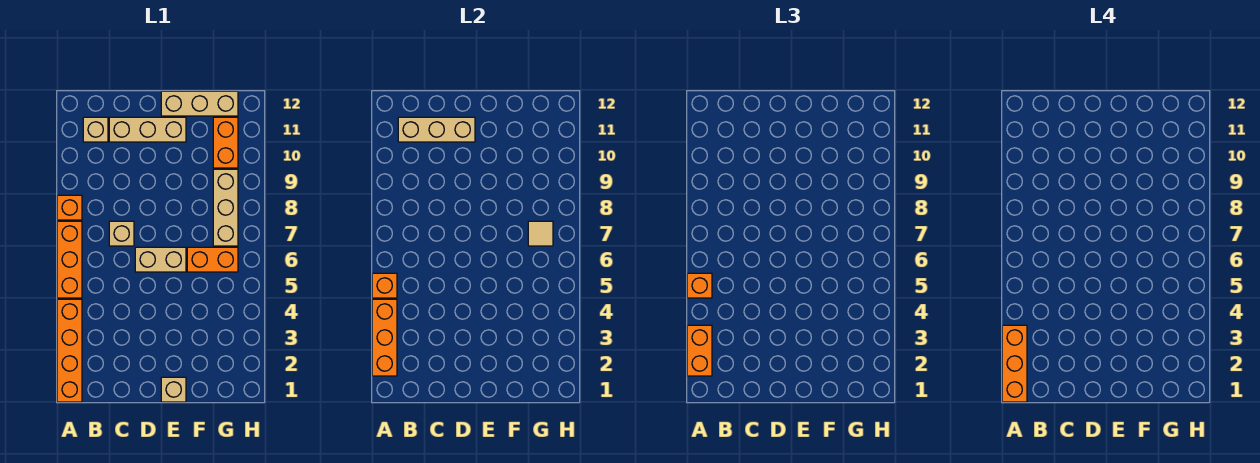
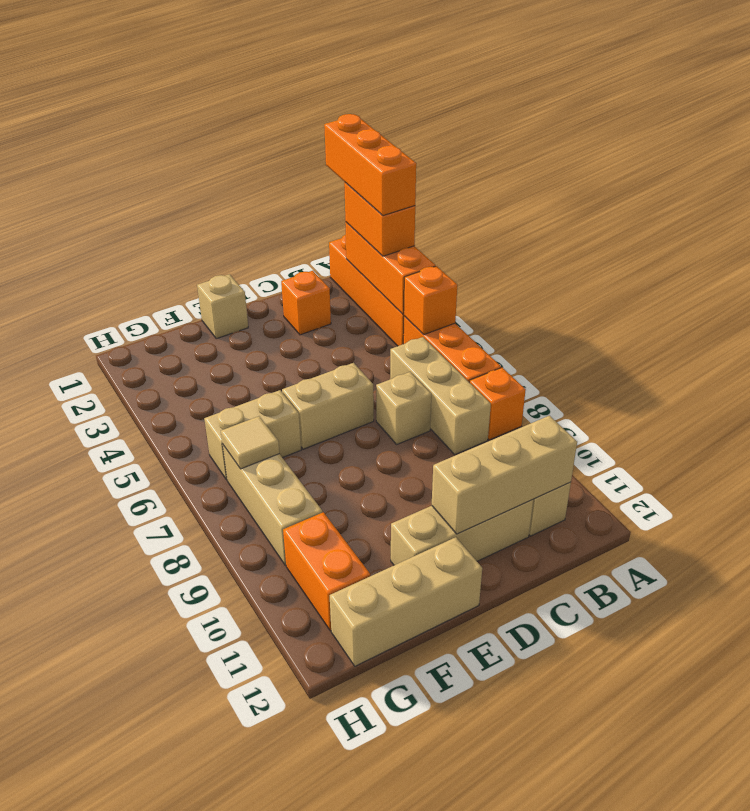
orange 1x1 brick [687,273,712,298] -> orange 1x1 brick moved to [281,271,331,335]
none -> tan 1x3 brick [390,337,491,454]
orange 1x2 brick [187,247,238,272] -> tan 1x2 brick [204,390,301,480]

